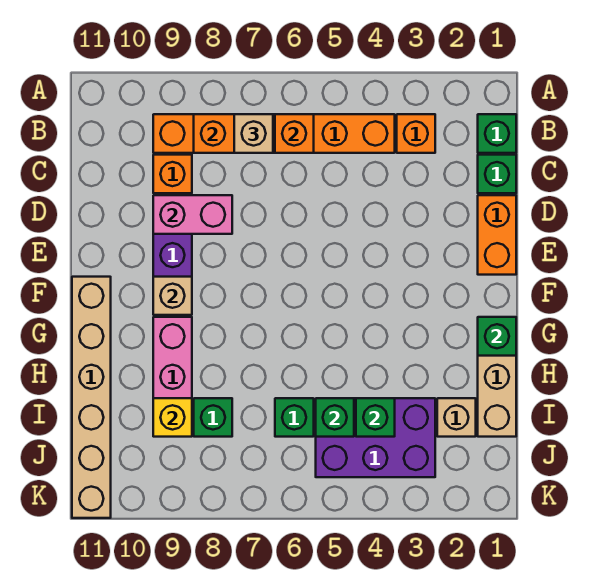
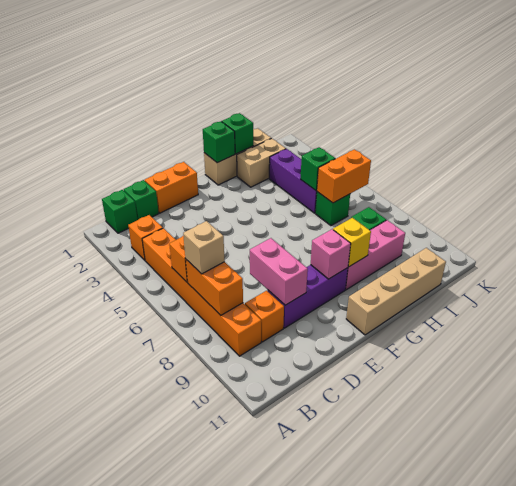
tan 1x1 brick [153,277,192,315] -> pink 1x1 brick [311,229,351,279]
tan 1x6 brick [72,277,111,518] -> tan 1x4 brick [346,248,446,335]
tan 1x1 brick [437,398,476,437] -> tan 1x2 brick [237,138,286,187]
purple 2x3 brick [316,398,435,477] -> purple 1x3 brick [269,149,317,213]
green 1x1 brick [356,398,395,437] -> green 1x1 brick moved to [222,113,253,154]
none -> orange 1x2 brick [317,149,371,203]
yellow 1x1 brick [153,398,192,437] -> yellow 1x1 brick moved to [333,218,371,267]

